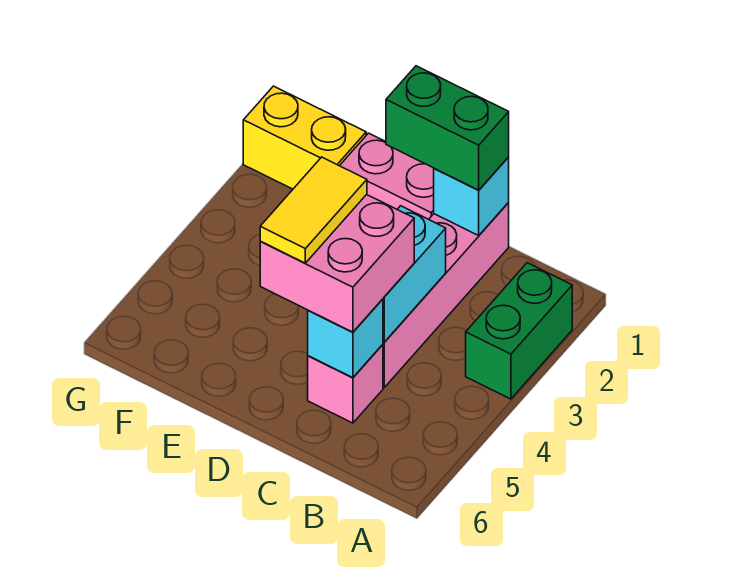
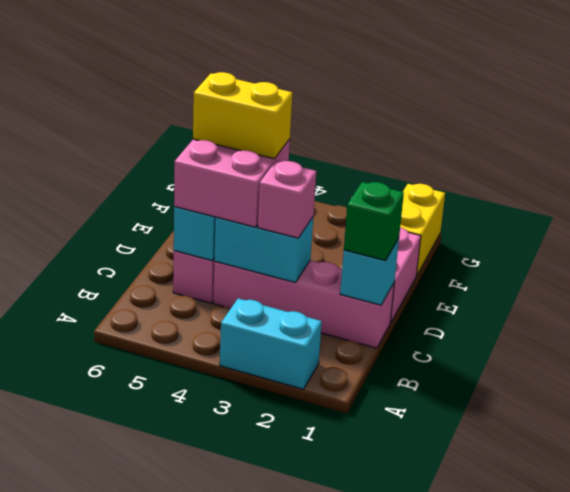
green 1x2 brick [466,263,572,399] -> cyan 1x2 brick [220,298,322,389]
green 1x2 brick [386,66,509,190] -> green 1x1 brick [344,182,404,261]
none -> pink 1x1 brick [258,161,316,238]
yellow 1x2 tile [260,157,367,263] -> yellow 1x2 brick [193,72,292,159]

